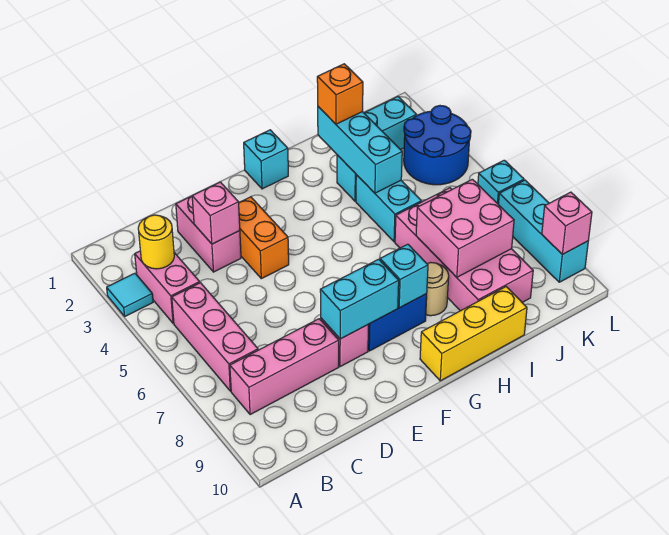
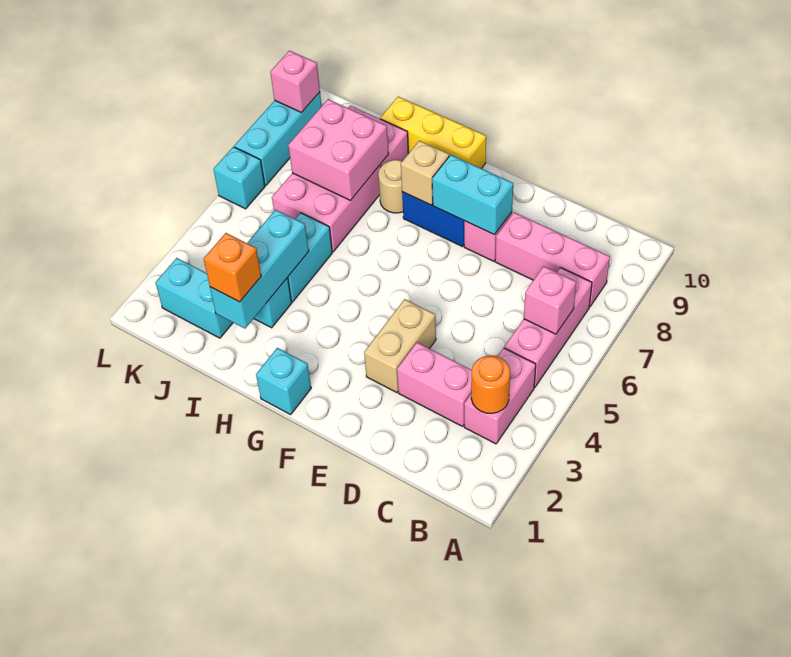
cyan 1x1 tile [107,273,153,316] -> none
yellow 1x1 round brick [138,215,174,269] -> orange 1x1 round brick [471,356,510,413]
pink 1x2 brick [176,196,241,272] -> pink 1x2 brick turned to [397,343,472,426]
pink 1x1 brick [192,182,240,244] -> pink 1x1 brick moved to [524,267,576,334]
orange 1x2 brick [239,197,289,279] -> tan 1x2 brick [364,299,436,393]
cyan 1x1 brick [380,244,428,308] -> tan 1x1 brick [401,141,449,205]
blue 2x2 round brick [404,106,471,185] -> none

